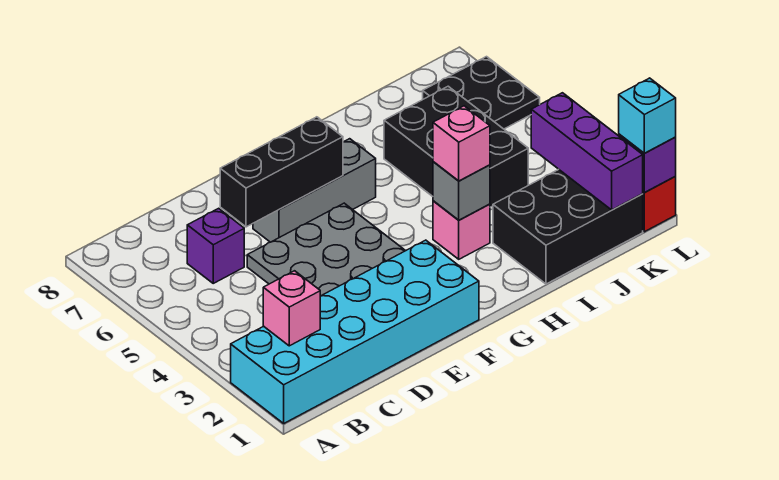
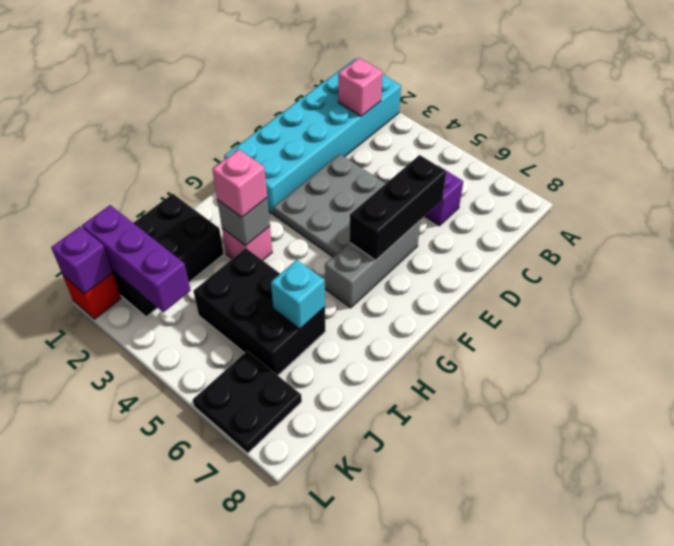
cyan 1x1 brick [619,78,676,153] -> cyan 1x1 brick moved to [271,260,325,329]

